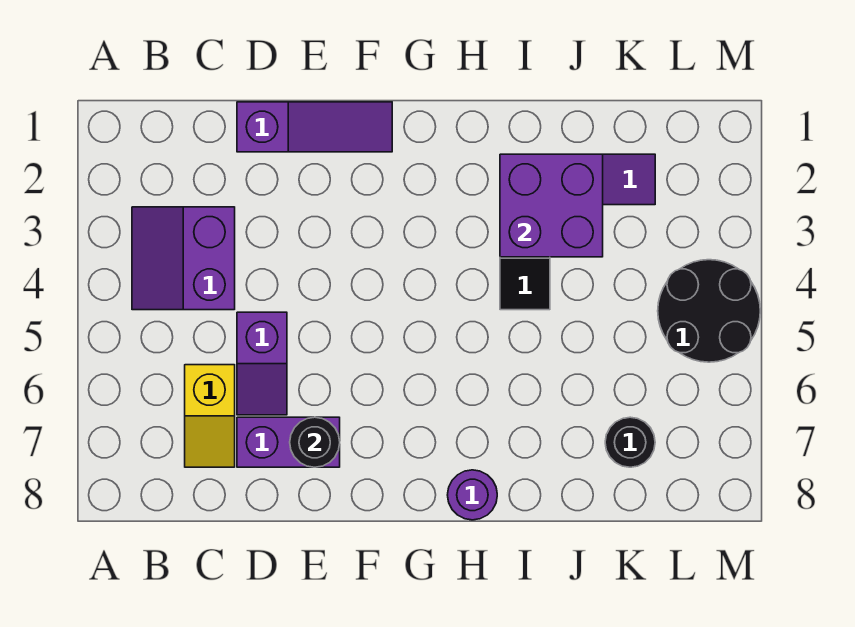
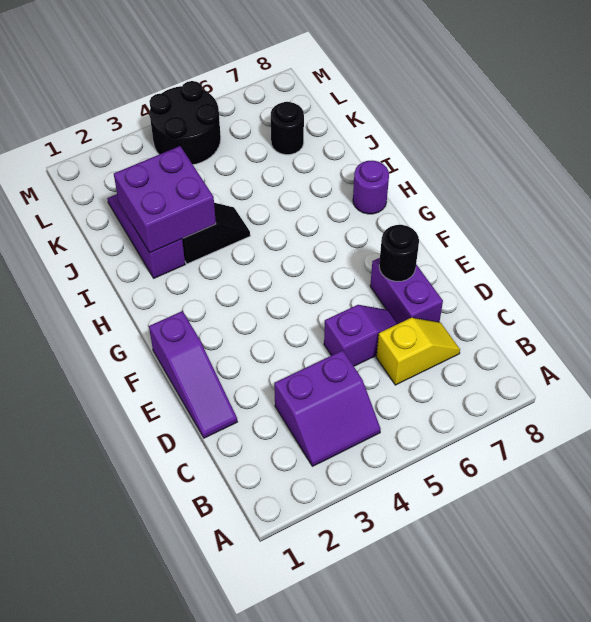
purple 1x3 slope [237,102,392,152] -> purple 1x3 slope turned to [149,311,237,438]

